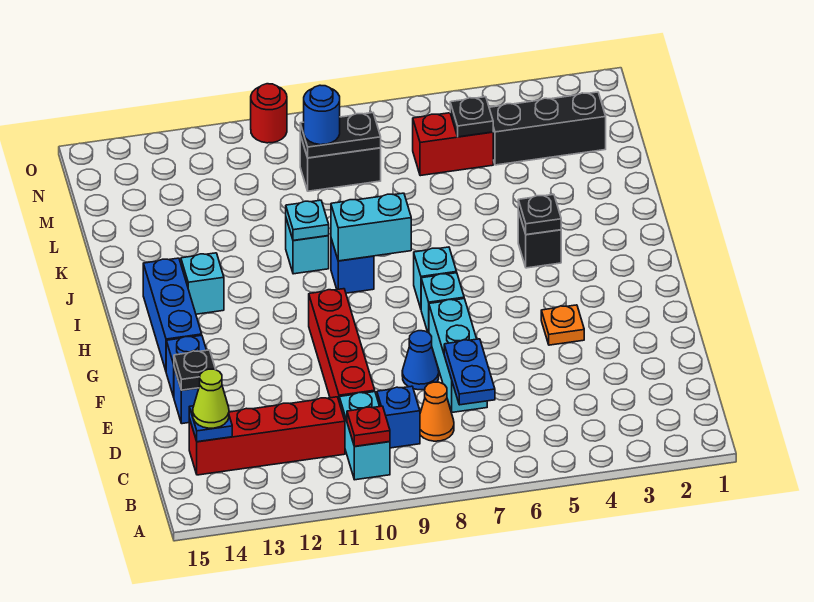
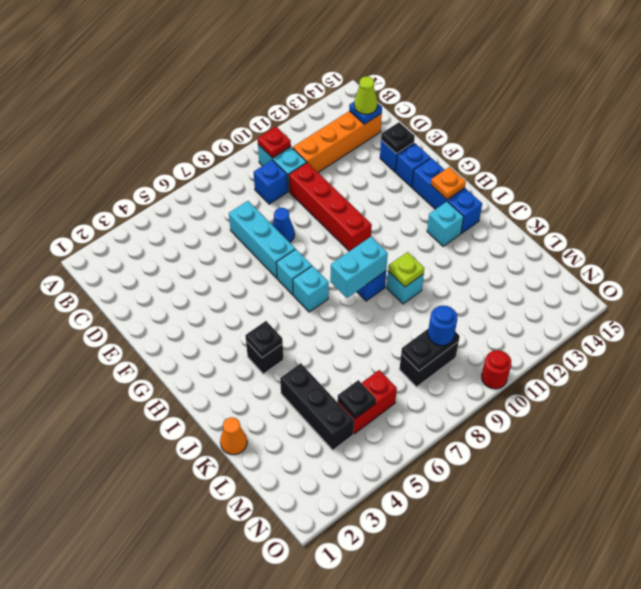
blue 1x2 plate [444,339,495,405] -> none
orange 1x1 cone [420,382,454,441] -> orange 1x1 cone moved to [220,417,247,455]
red 1x4 brick [189,397,345,475] -> orange 1x4 brick [293,111,382,172]
orange 1x1 plate [541,305,584,345] -> orange 1x1 plate moved to [431,167,466,199]
cyan 1x1 plate [286,200,329,241] -> lime 1x1 plate [388,252,424,287]
black 1x3 brick [489,92,606,165] -> black 1x3 brick turned to [280,363,354,450]

